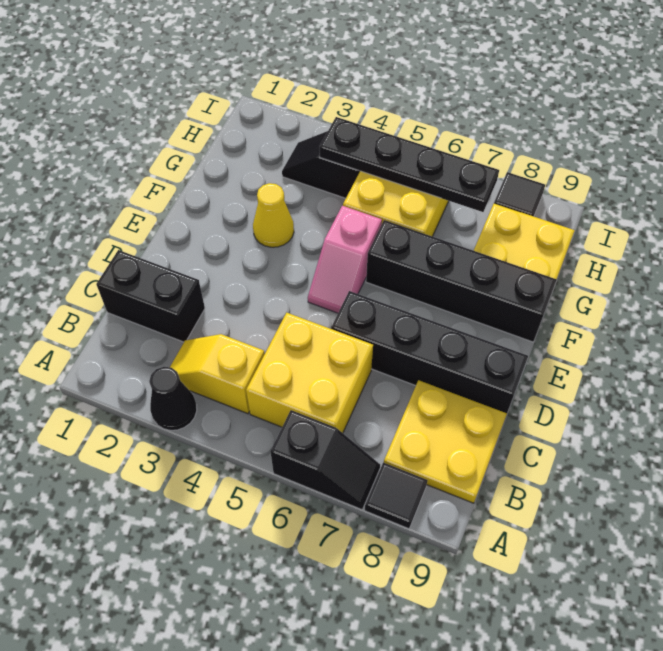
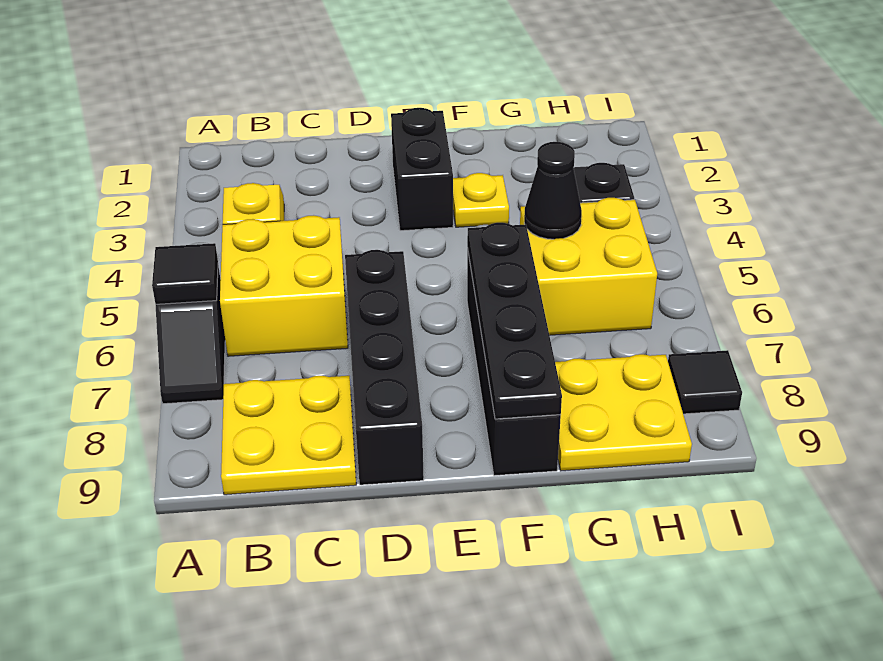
black 1x1 cone [149,367,197,430] -> black 1x1 cone moved to [524,142,582,239]
black 1x1 tile [365,462,428,529] -> black 1x1 tile moved to [152,243,218,304]
black 1x2 brick [96,250,205,342] -> black 1x2 brick moved to [391,108,453,231]
pink 1x2 slope [308,206,382,313] -> none
yellow 1x1 cone [253,183,294,247] -> yellow 1x1 plate [453,173,509,227]
black 1x4 plate [320,117,499,212] -> black 1x4 plate moved to [467,223,562,419]

